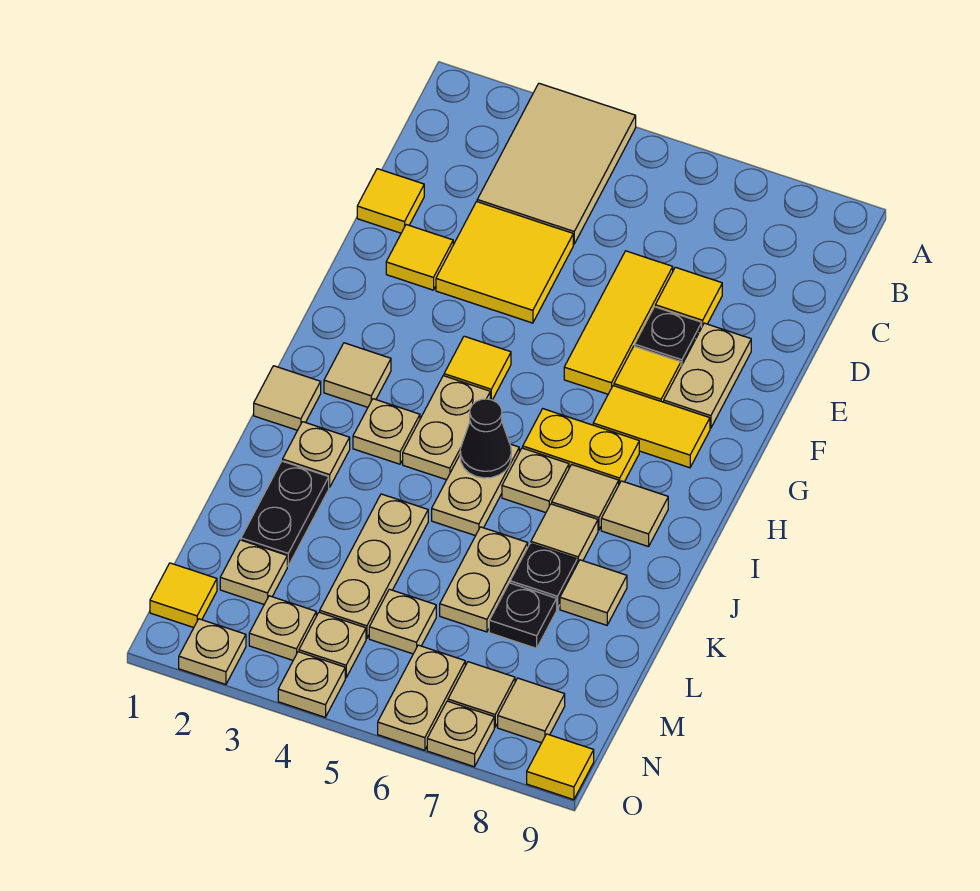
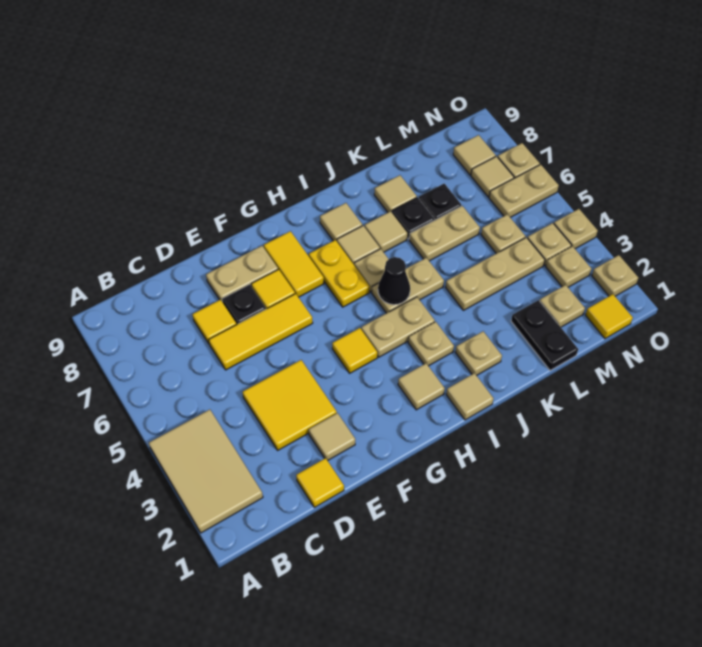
tan 2x3 tile [477,83,636,244] -> tan 2x3 tile turned to [149,410,263,533]
yellow 1x1 tile [386,225,453,290] -> tan 1x1 tile [309,413,355,461]
black 1x2 plate [241,461,329,566] -> black 1x2 plate turned to [511,300,578,370]
yellow 1x1 tile [527,734,594,800] -> none

